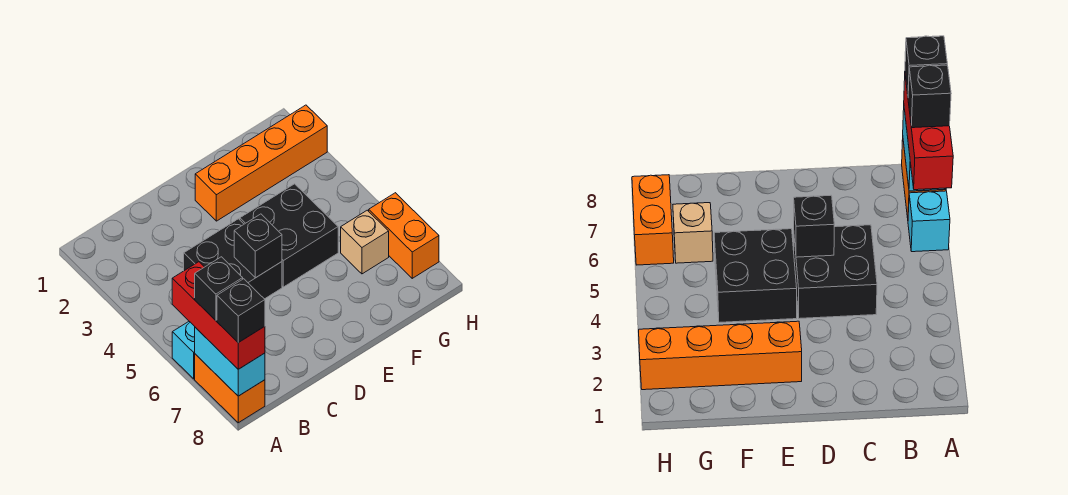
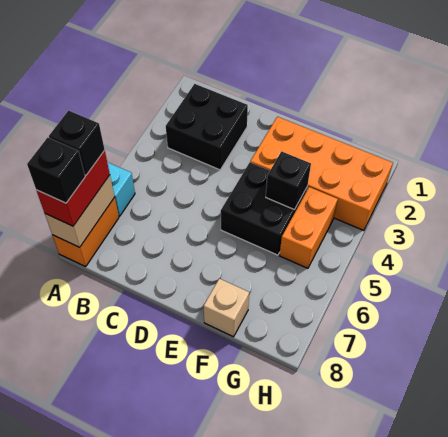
red 1x3 brick [172,262,265,369] -> red 1x2 brick [36,150,110,226]
cyan 1x2 brick [195,327,265,396] -> tan 1x2 brick [45,175,115,247]
black 2x2 brick [184,219,282,299] -> black 2x2 brick moved to [166,84,248,170]
black 1x1 brick [234,214,282,278] -> black 1x1 brick moved to [266,151,311,210]
orange 1x4 brick [195,105,327,221] -> orange 2x4 brick [250,117,393,231]
tan 1x1 brick [341,210,389,274] -> tan 1x1 brick moved to [204,279,249,337]
orange 1x2 brick [369,193,439,278] -> orange 1x2 brick moved to [279,187,338,268]

